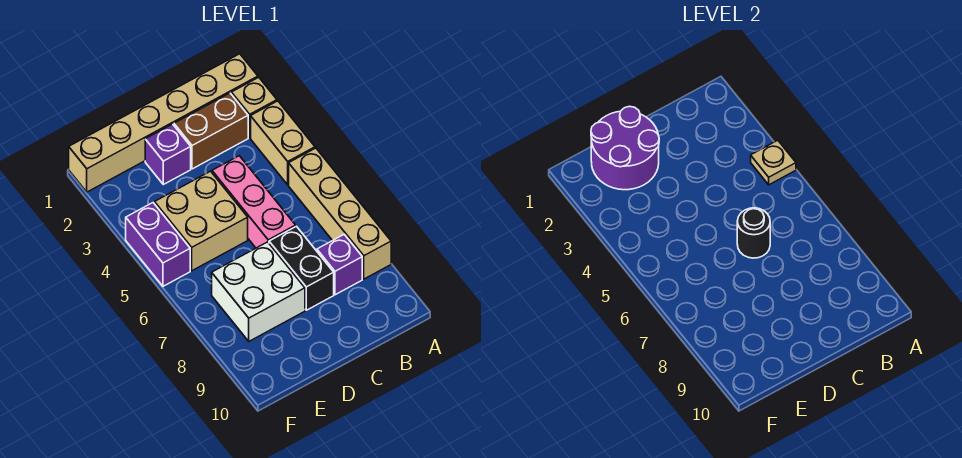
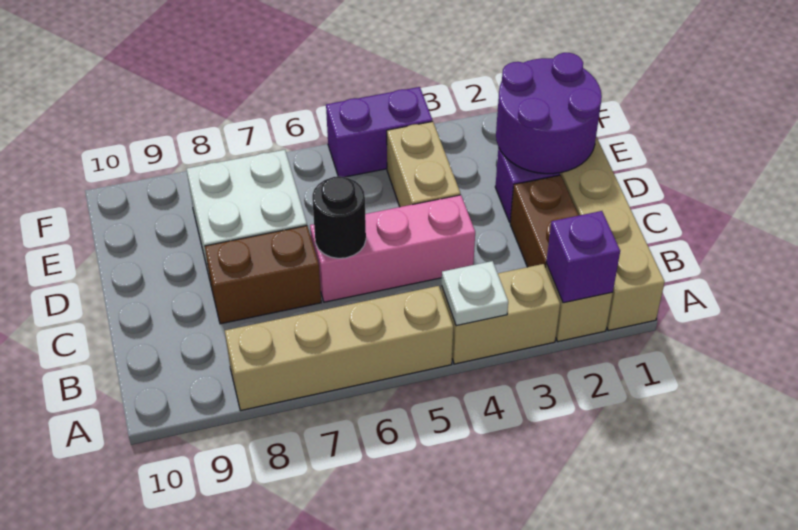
tan 1x1 plate [751,140,796,185] -> white 1x1 plate [442,261,508,326]
purple 1x1 brick [317,235,362,295] -> purple 1x1 brick moved to [546,211,620,303]
black 1x2 brick [269,226,334,310] -> brown 1x2 brick [205,226,321,324]
tan 2x2 brick [155,171,248,271] -> tan 1x2 brick [387,121,460,207]

